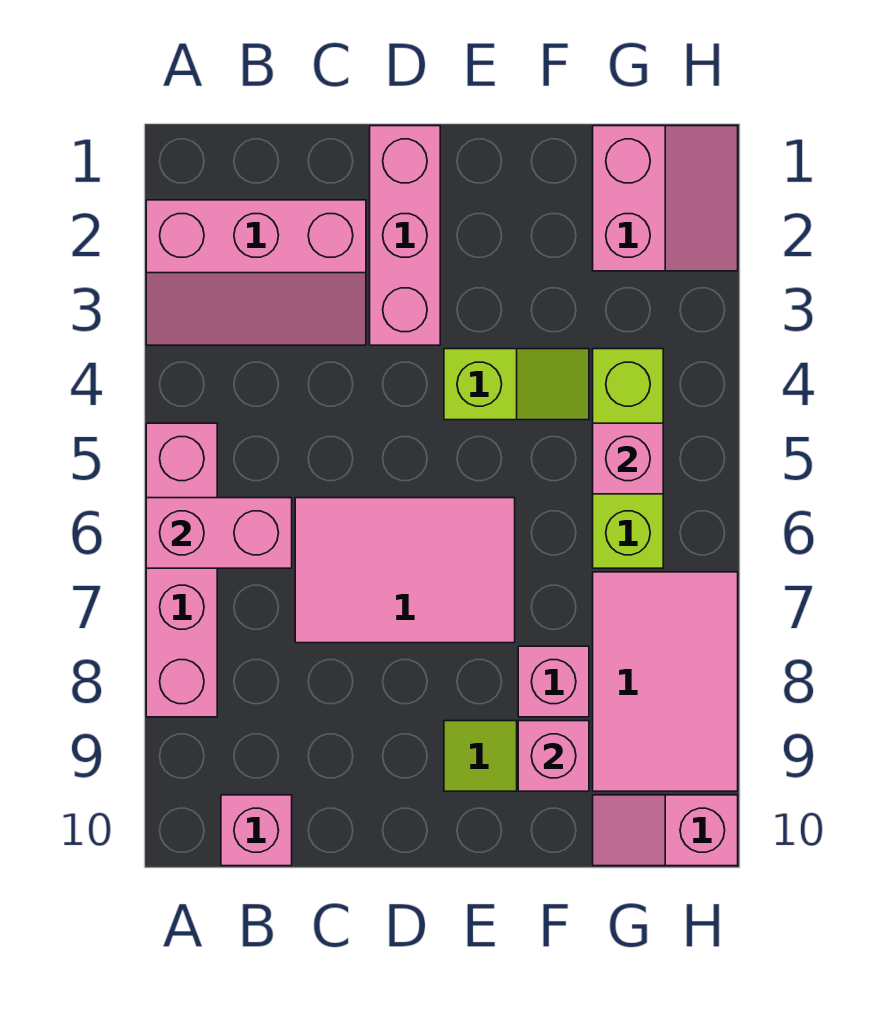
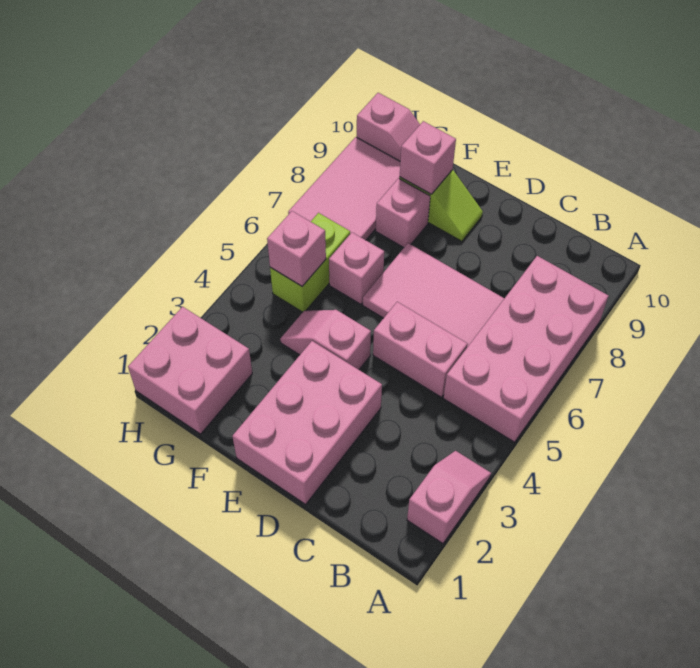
pink 2x3 slope [146,200,366,345] -> pink 1x2 slope [407,451,491,544]
pink 1x4 brick [146,423,217,717] -> pink 2x4 brick [443,256,608,442]
pink 1x2 brick [146,498,292,568] -> pink 1x2 brick moved to [373,302,468,397]
pink 1x1 brick [221,795,292,866] -> pink 1x1 brick moved to [329,233,384,304]
pink 1x3 brick [370,126,440,345] -> pink 2x3 brick [232,341,382,504]
lime 1x2 slope [444,349,589,420] -> pink 1x2 slope [280,310,371,370]
pink 2x2 slope [593,126,738,271] -> pink 2x2 brick [128,307,252,434]
lime 1x3 brick [593,349,663,568] -> lime 1x2 brick [270,213,350,312]

